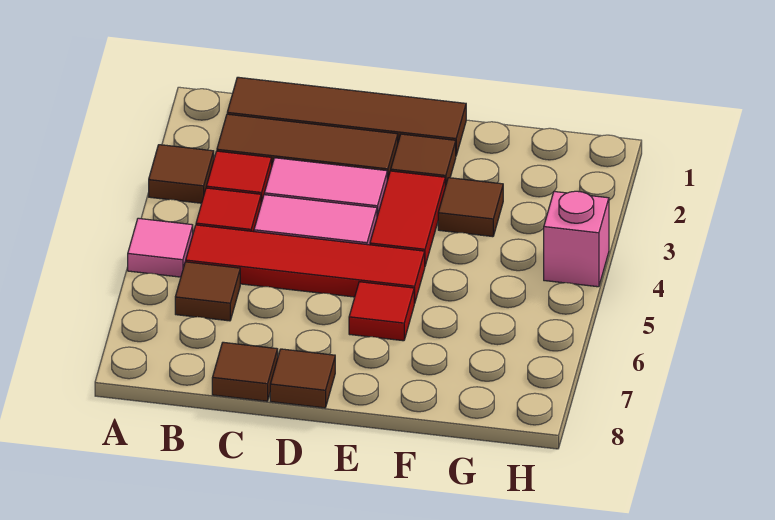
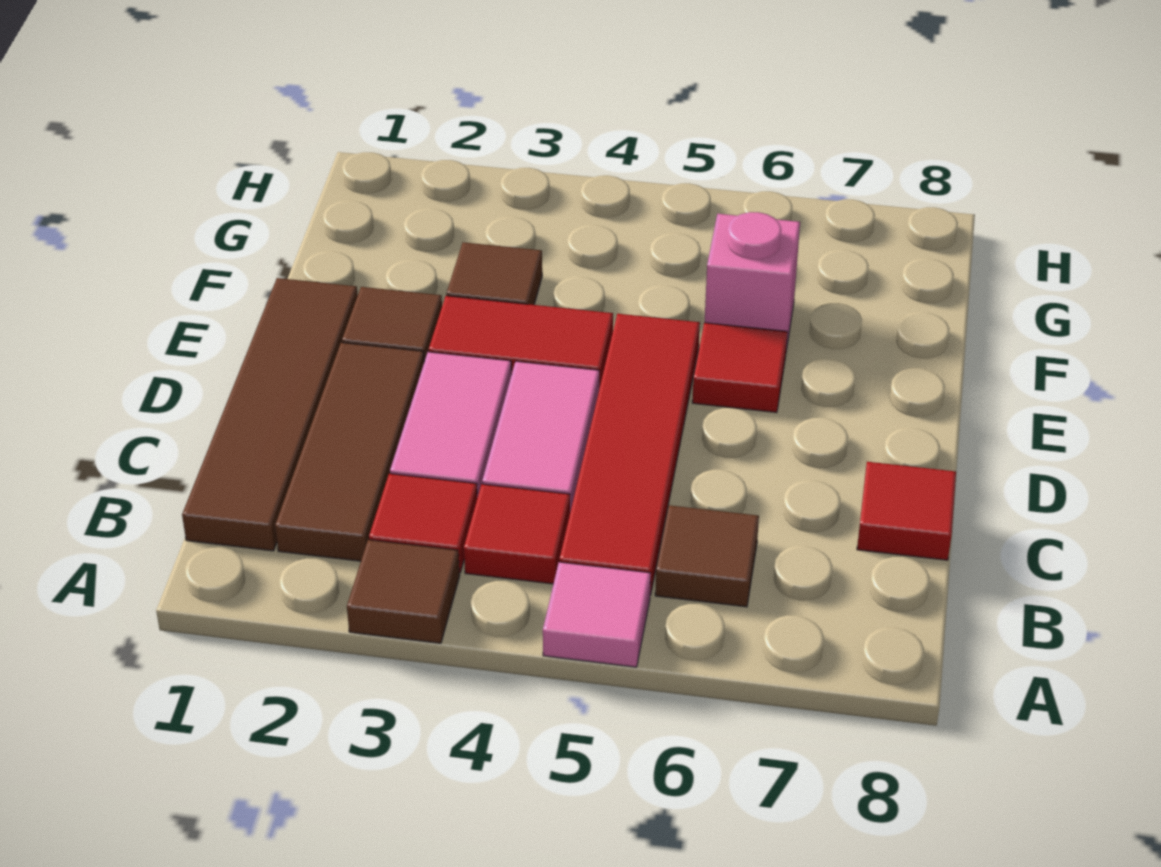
brown 1x1 tile [212,342,278,401] -> red 1x1 tile [857,462,956,560]
brown 1x1 tile [270,349,335,408] -> none
pink 1x1 brick [544,191,609,287] -> pink 1x1 brick moved to [705,212,800,351]

